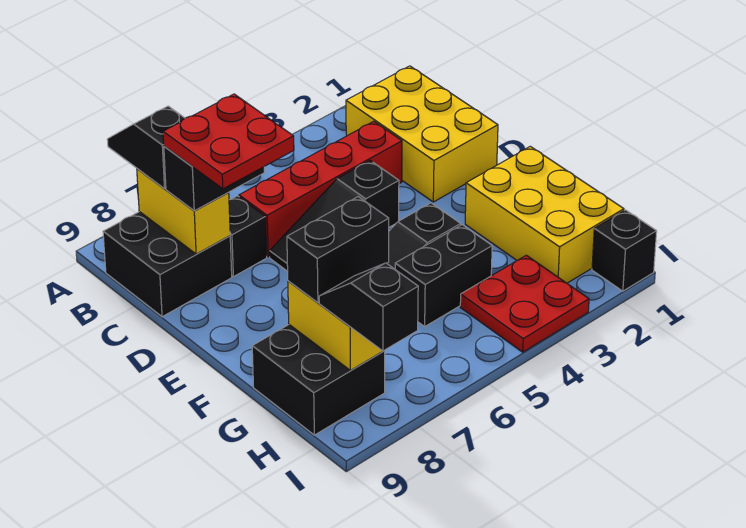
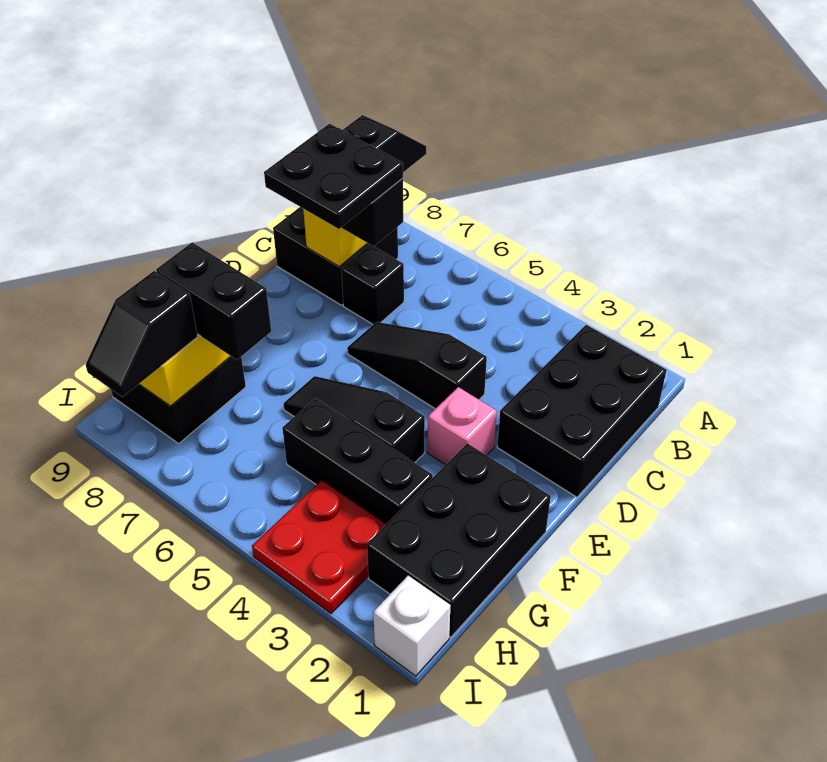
yellow 2x3 brick [346,66,498,202] -> black 2x3 brick [497,325,667,497]
red 1x4 brick [239,121,402,257] -> none
red 2x2 plate [163,94,294,189] -> black 2x2 plate [264,124,403,229]
none -> pink 1x1 brick [428,387,497,465]
yellow 2x3 brick [465,146,624,283] -> black 2x3 brick [367,443,551,637]
black 1x2 brick [395,225,492,326] -> black 1x3 brick [283,398,433,524]
black 1x2 slope [319,263,418,351] -> black 1x2 slope turned to [86,271,198,397]
black 1x1 brick [592,210,657,291] -> white 1x1 brick [373,576,451,676]

